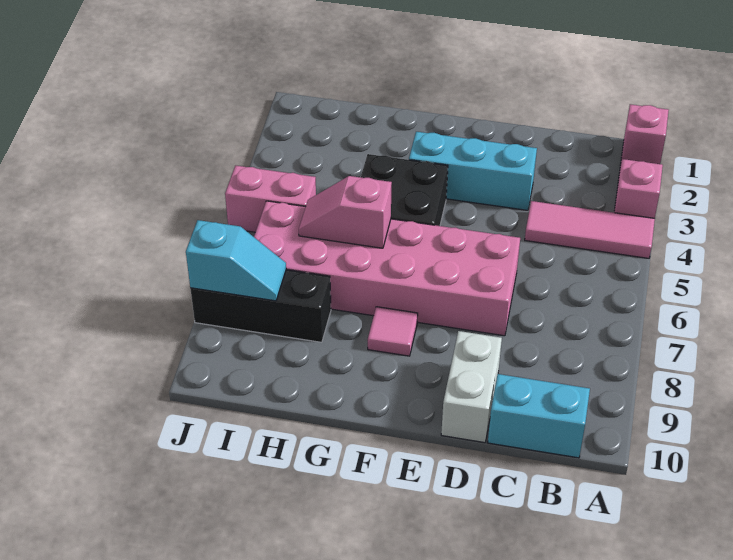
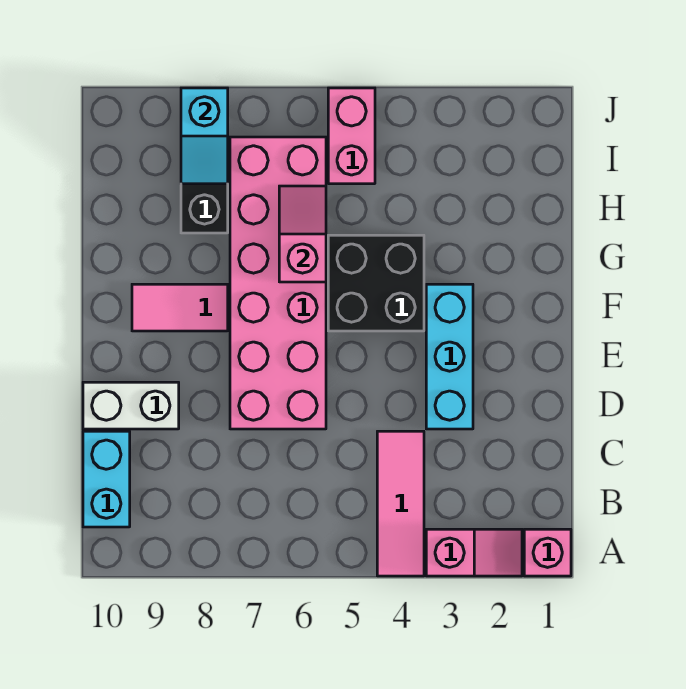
pink 1x1 tile [368,307,418,356] -> pink 1x2 tile [132,284,228,331]

